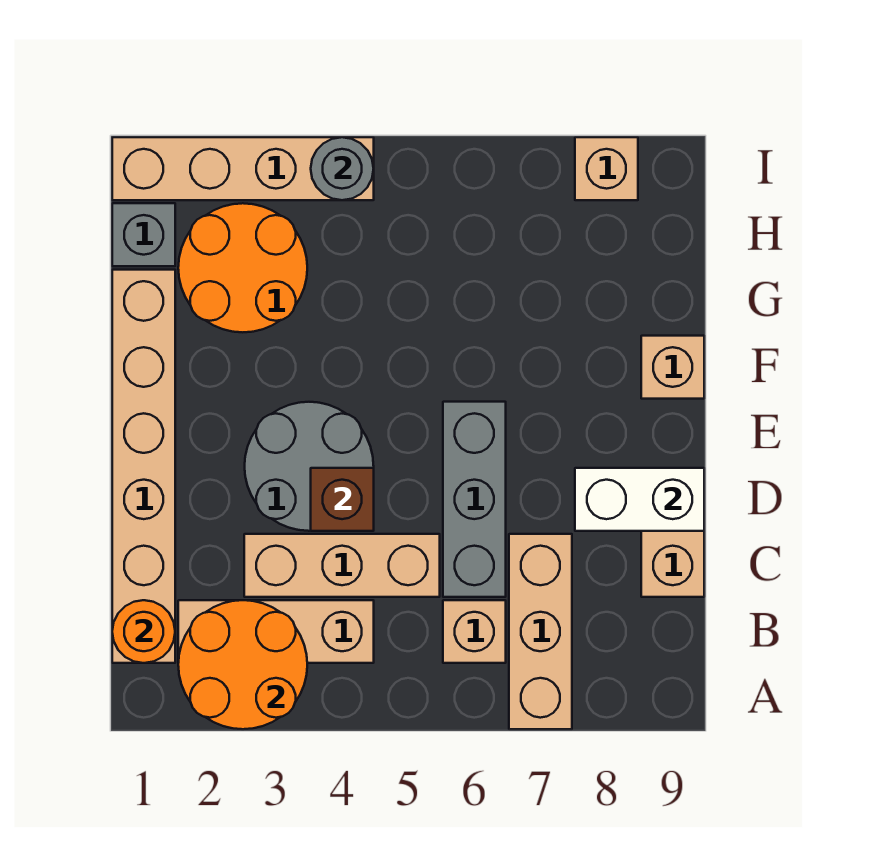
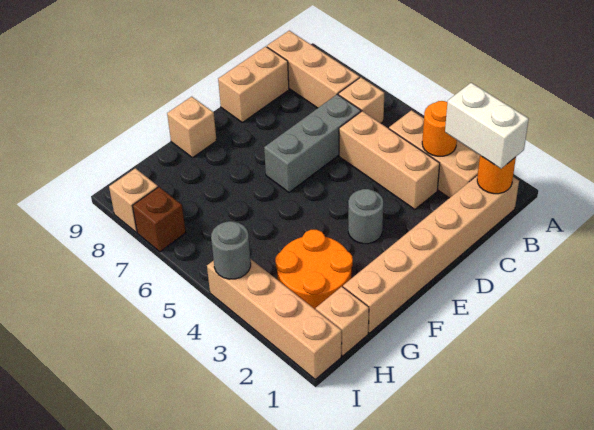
orange 2x2 round brick [178,600,307,729] -> orange 1x1 round brick [422,101,457,156]
tan 1x3 brick [509,534,572,729] -> tan 1x3 brick turned to [267,31,360,108]
grey 2x2 round brick [245,402,374,531] -> grey 1x1 round brick [348,189,383,244]
brown 1x1 brick [311,468,374,531] -> brown 1x1 brick moved to [133,187,186,252]
white 1x2 brick [575,468,704,531] -> white 1x2 brick moved to [445,83,529,169]
grey 1x1 brick [112,203,175,266] -> tan 1x1 brick [316,287,369,356]

